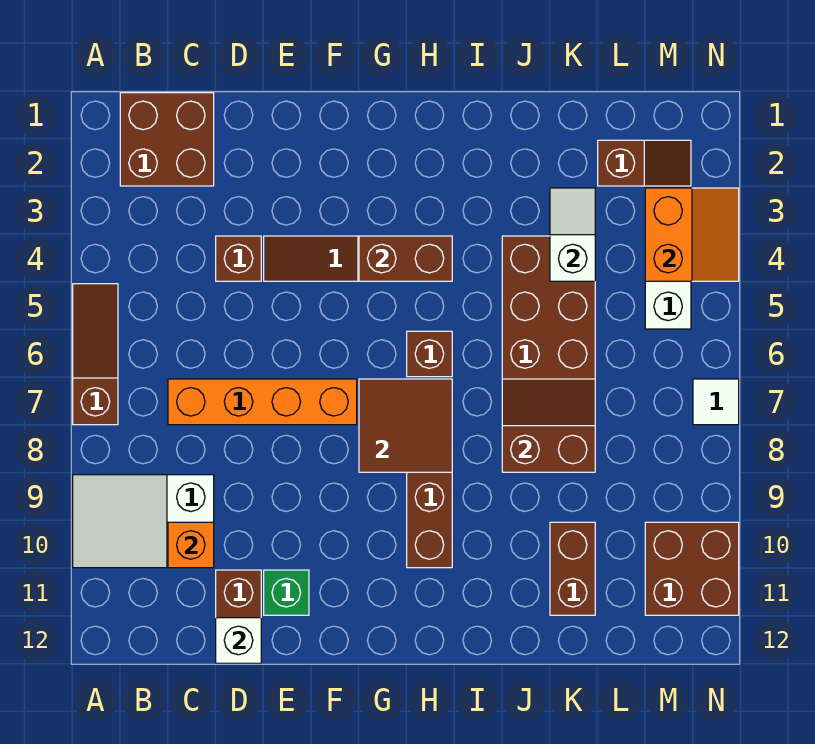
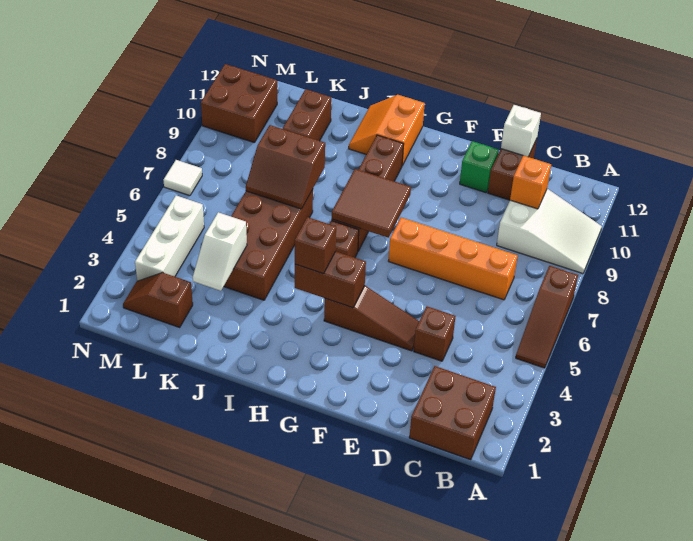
none -> brown 1x1 brick [295,217,336,274]
orange 2x2 slope [645,188,739,281] -> orange 2x2 slope moved to [349,95,425,166]

